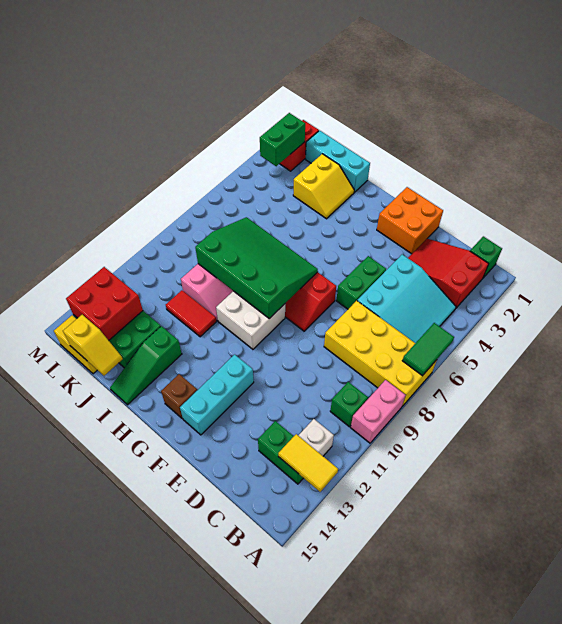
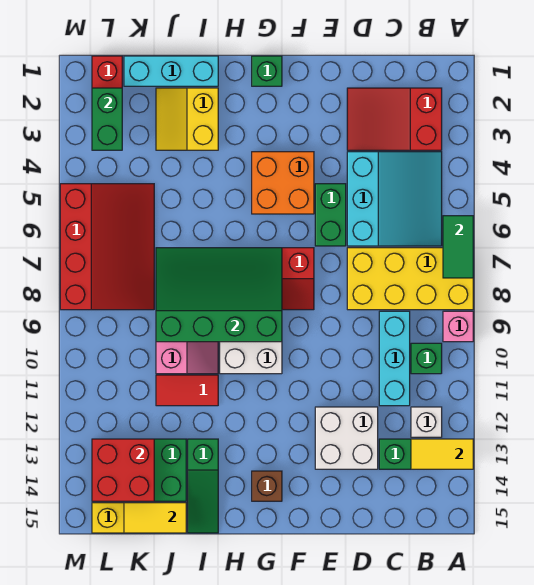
pink 1x2 brick [351,380,405,443] -> pink 1x1 brick [443,311,473,342]
green 1x1 brick [470,236,502,278] -> green 1x1 brick moved to [252,56,282,86]
none -> white 2x2 brick [315,407,378,469]
orange 2x2 brick [377,187,443,254] -> orange 2x2 brick moved to [252,152,314,214]
cyan 1x3 brick [180,354,254,435] -> cyan 1x3 brick moved to [379,311,410,406]
yellow 2x2 slope [293,154,354,219] -> yellow 2x2 slope turned to [156,88,218,150]
yellow 1x2 slope [63,315,123,376] -> yellow 1x2 tile [124,503,186,533]
none -> red 3x4 slope [60,184,154,310]

